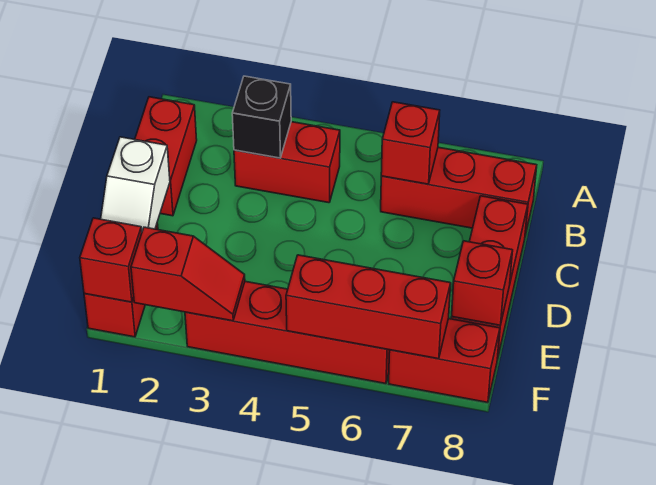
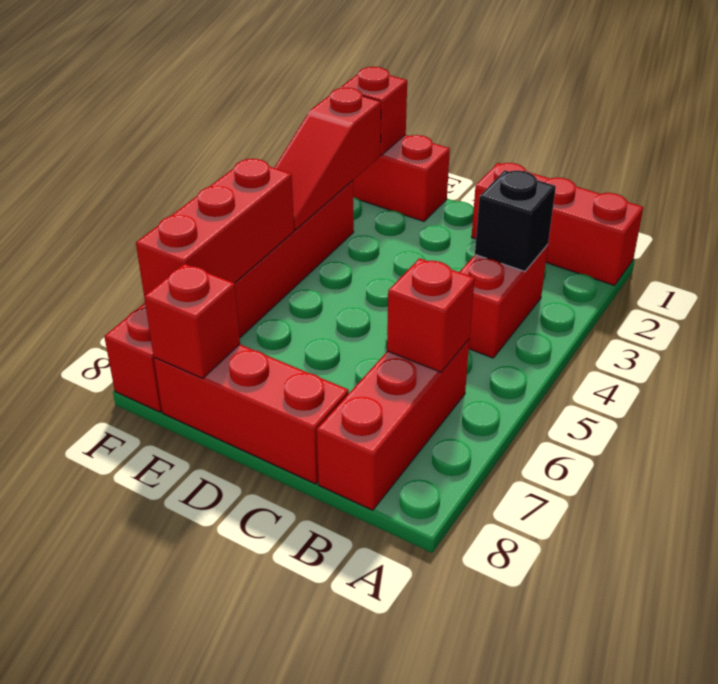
red 1x2 brick [135,97,197,216] -> red 1x3 brick [472,163,643,285]
white 1x2 slope [101,137,170,231] -> none
red 1x2 slope [131,227,245,321] -> red 1x3 slope [274,88,381,230]

